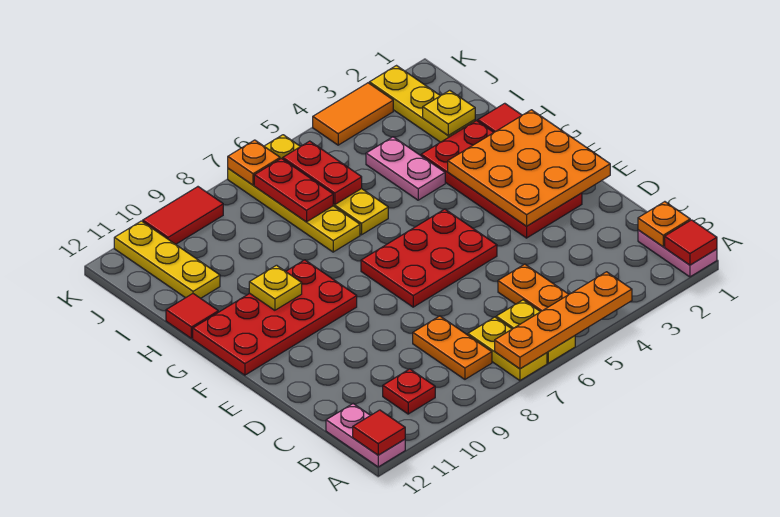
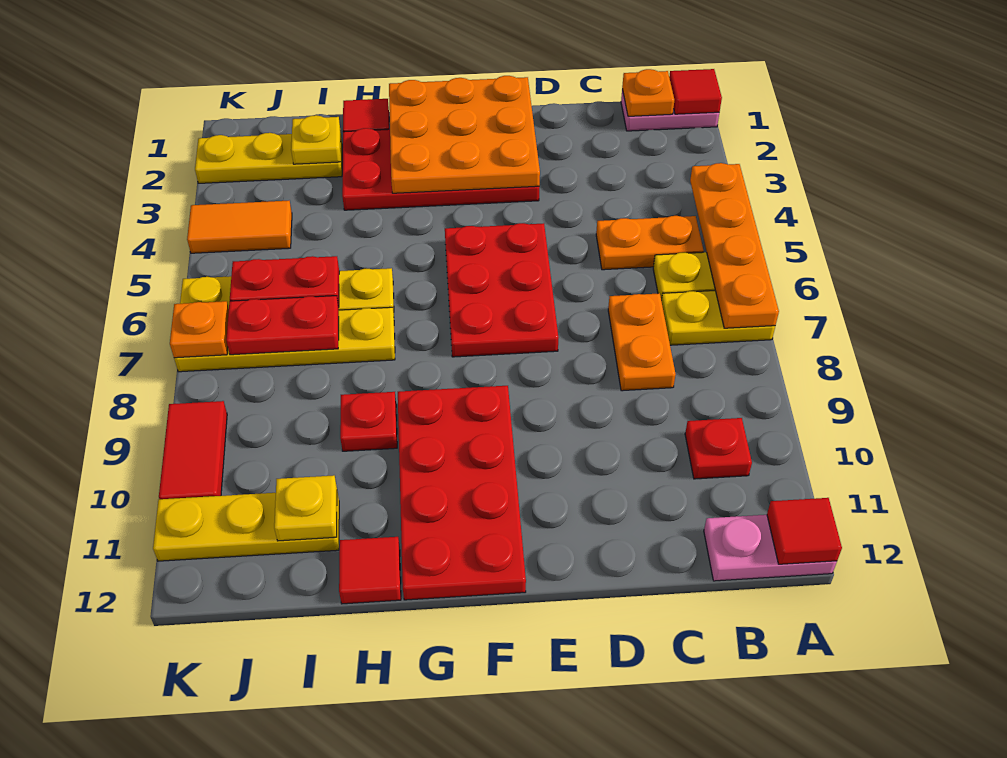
orange 1x2 plate [413,316,492,379] -> orange 1x2 plate turned to [608,293,676,391]
yellow 1x1 plate [249,265,302,310] -> yellow 1x1 plate moved to [274,475,337,541]
pink 1x2 plate [366,137,445,200] -> none
none -> red 1x1 plate [340,392,397,451]
orange 1x2 tile [313,83,393,145] -> orange 1x2 tile turned to [187,201,292,253]

